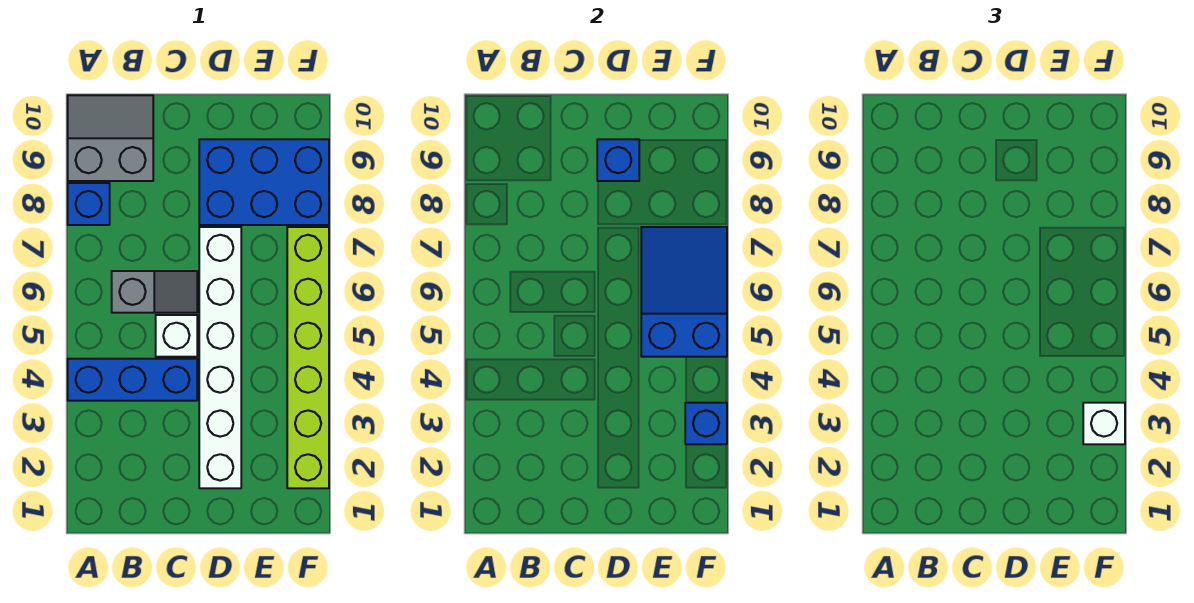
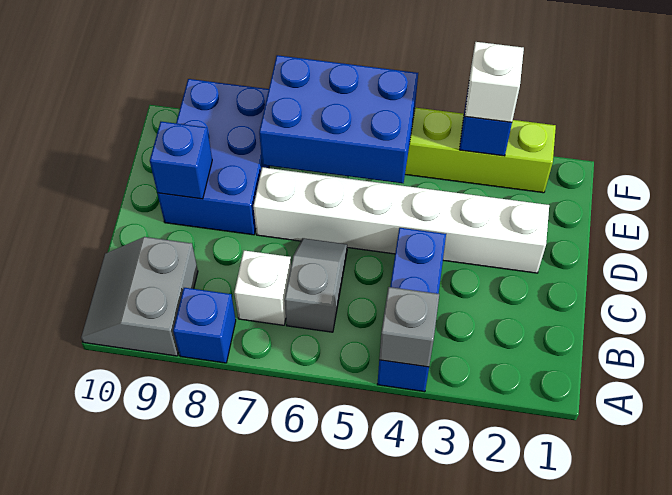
none -> grey 1x1 brick [379,287,439,367]
white 1x1 brick [156,315,197,357] -> white 1x1 brick moved to [234,250,291,325]
blue 2x3 slope [641,227,727,357] -> blue 2x3 brick [259,55,418,183]

